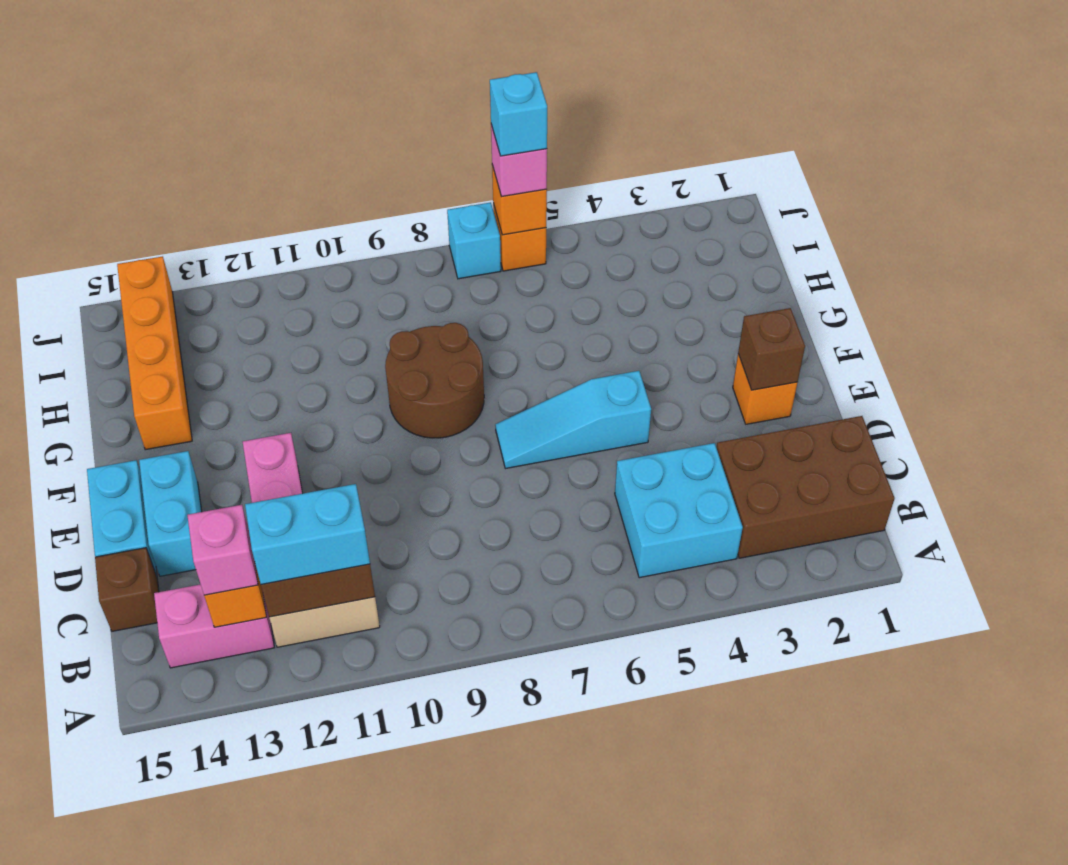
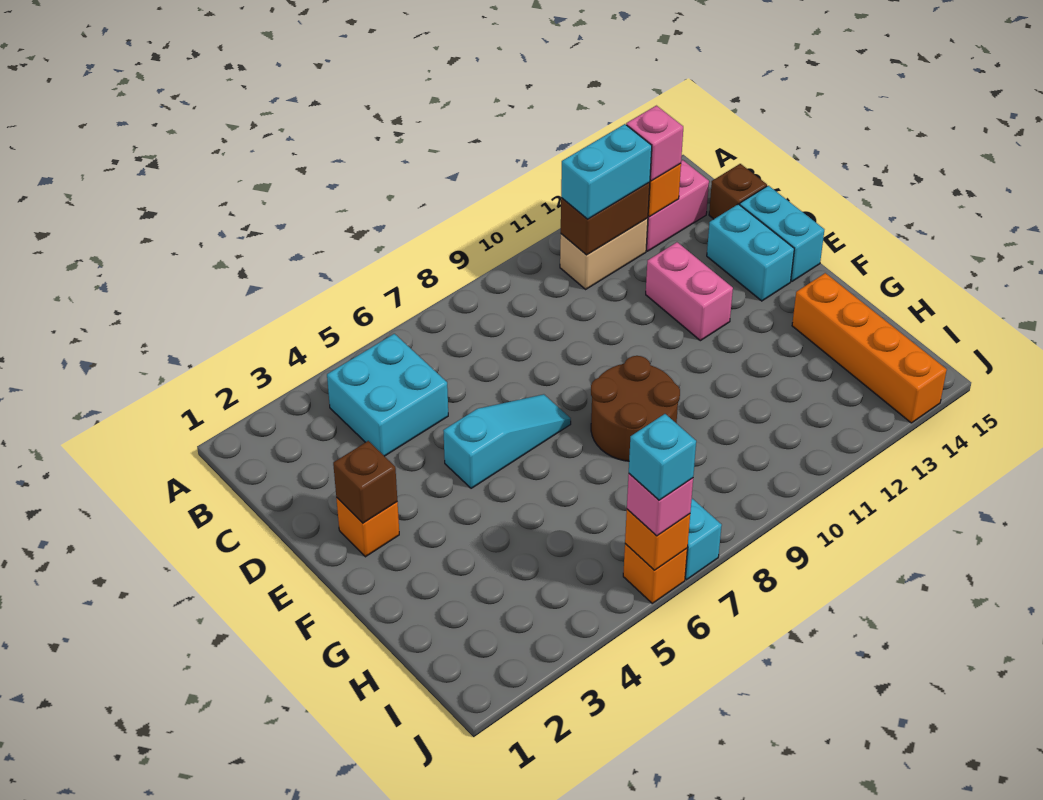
brown 2x3 brick [716,416,894,558] -> none

